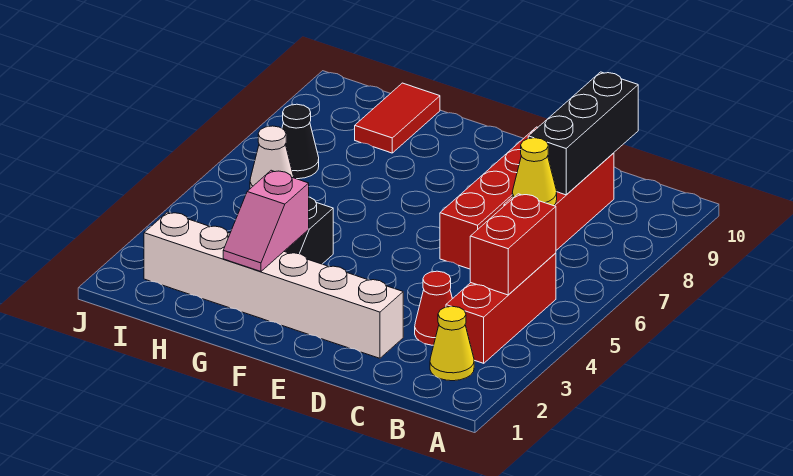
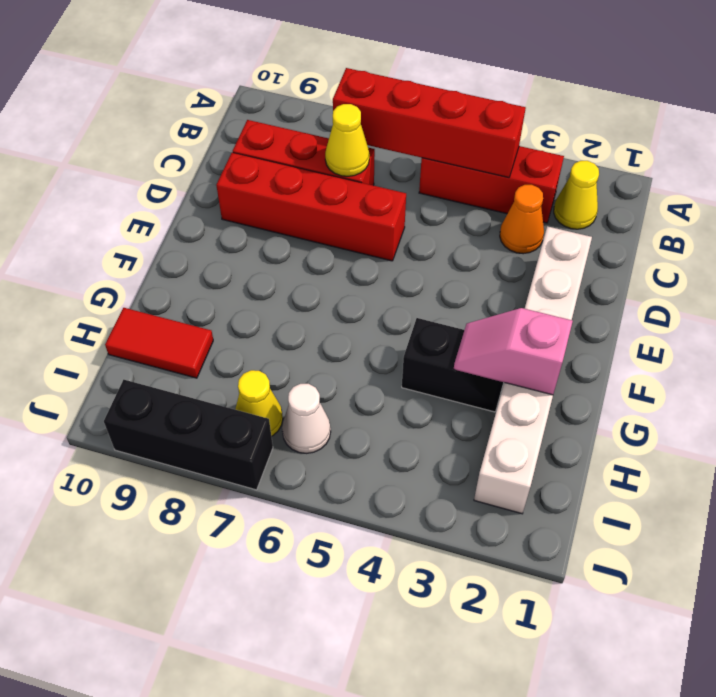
red 1x2 brick [470,194,556,295] -> red 1x4 brick [333,68,526,177]
red 1x1 cone [415,271,452,345] -> orange 1x1 cone [500,185,544,254]
black 1x3 brick [528,72,638,195] -> black 1x3 brick moved to [104,380,273,490]
pink 1x2 slope [223,170,309,272] -> pink 1x2 slope turned to [454,308,573,395]
black 1x1 cone [282,104,319,179] -> yellow 1x1 cone [235,370,283,437]

